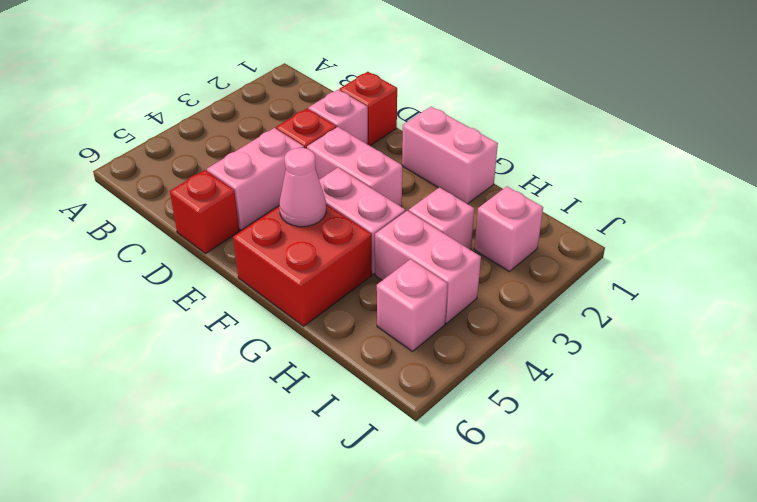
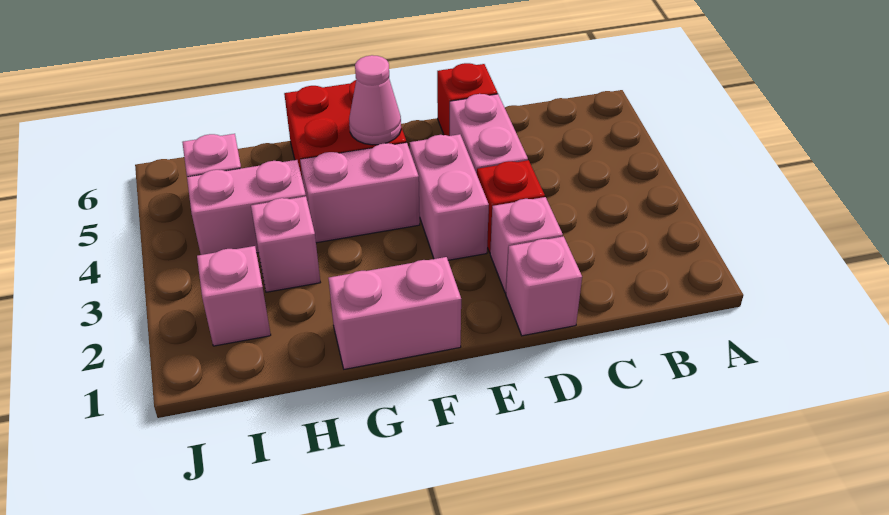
red 1x1 brick [339,72,397,146] -> pink 1x1 brick [506,236,582,336]
pink 1x2 brick [307,127,402,207] -> pink 1x2 brick turned to [410,134,489,260]

